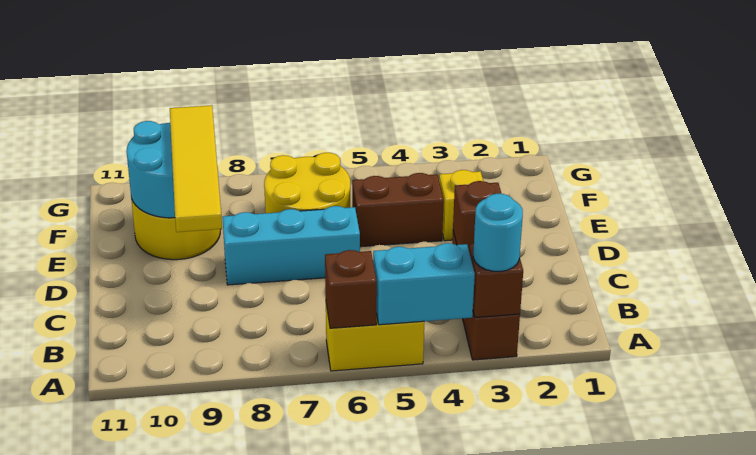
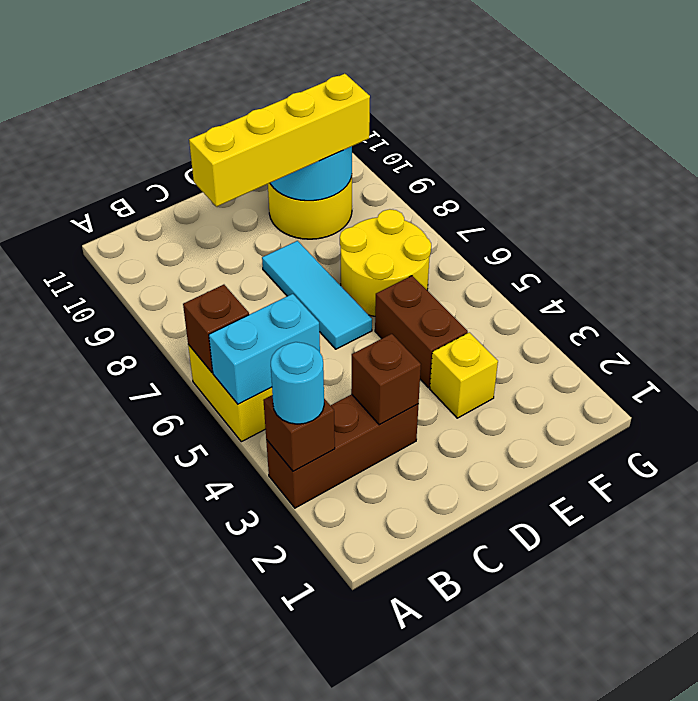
cyan 1x2 brick [373,243,475,325] -> cyan 1x2 brick turned to [209,294,320,404]
yellow 1x4 tile [170,105,222,232] -> yellow 1x4 brick [189,74,370,207]
cyan 1x3 brick [223,206,360,285] -> cyan 1x3 tile [262,241,372,349]

